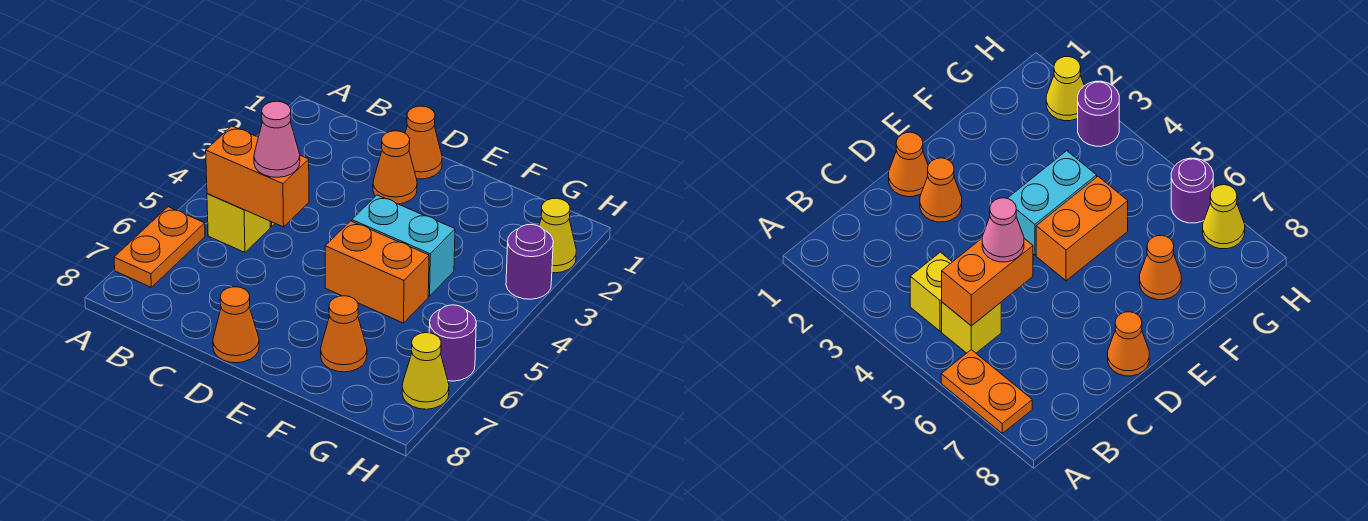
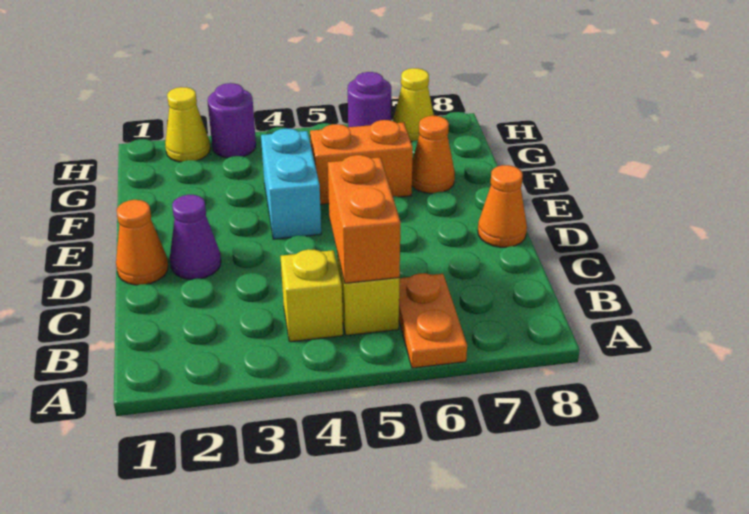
orange 1x2 plate [114,207,205,287] -> orange 1x2 plate turned to [399,273,467,368]
pink 1x1 cone [254,101,300,177] -> none
orange 1x1 cone [373,131,417,204] -> purple 1x1 cone [170,195,221,279]
orange 1x2 brick [325,221,429,323] -> orange 1x2 brick turned to [310,120,413,205]

